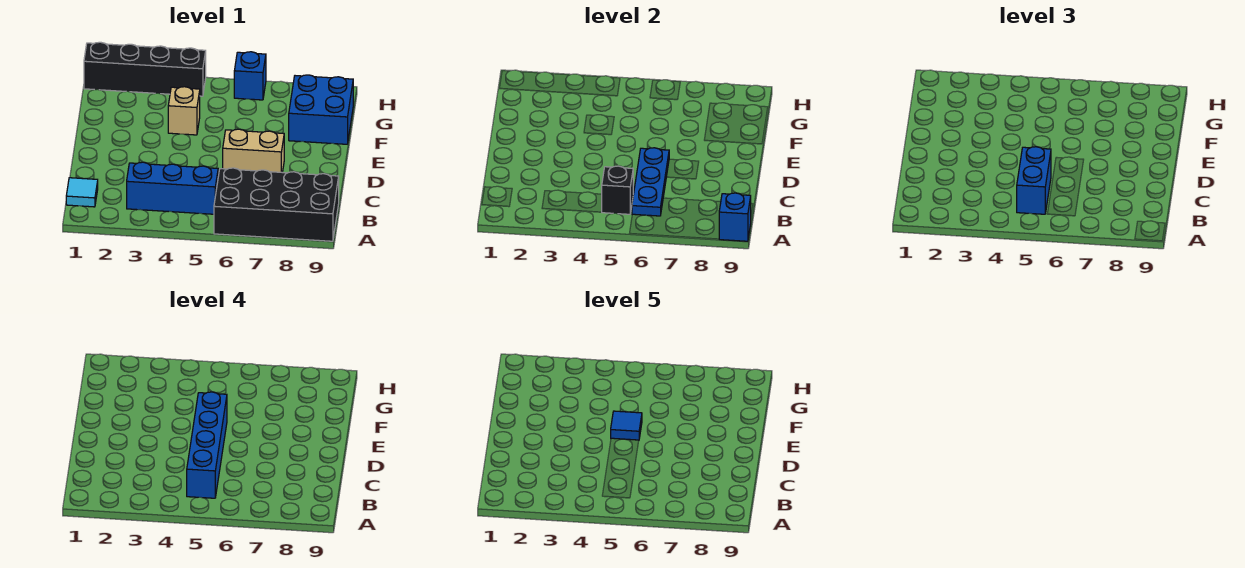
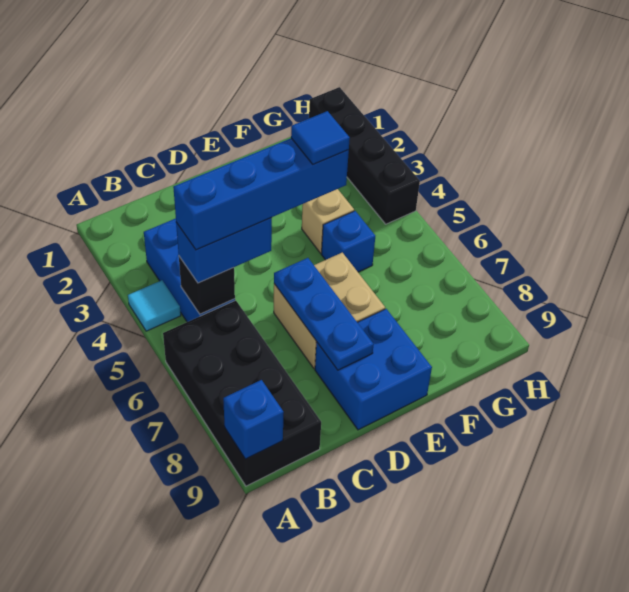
cyan 1x1 tile [66,178,98,207] -> cyan 1x1 tile moved to [128,280,181,331]
blue 1x3 plate [632,148,669,216] -> blue 1x3 plate turned to [274,258,374,370]
tan 1x2 brick [223,129,284,173] -> tan 2x2 brick [274,253,385,369]
blue 2x2 brick [289,75,353,144] -> blue 2x2 brick moved to [315,309,432,430]
blue 1x1 brick [234,52,266,100] -> blue 1x1 brick moved to [321,211,375,272]

